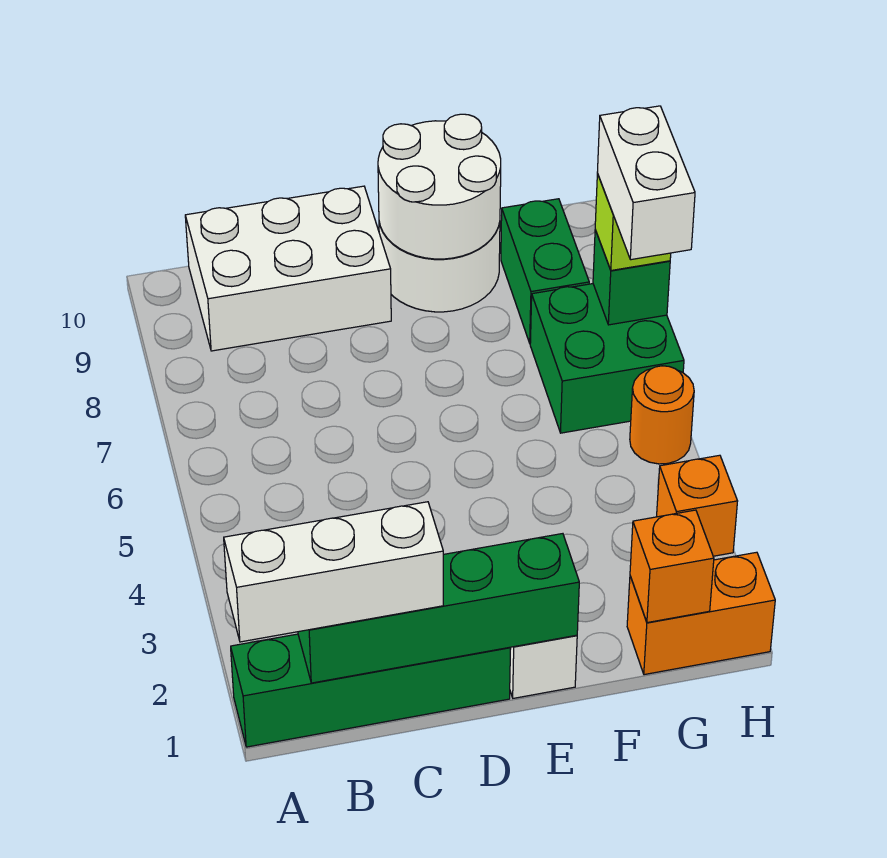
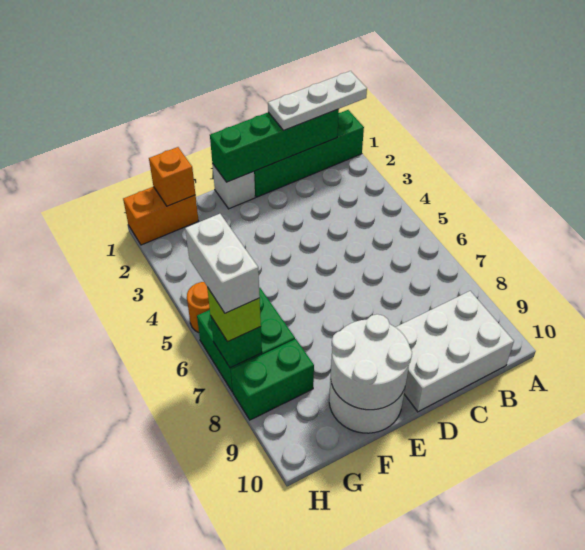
white 1x3 brick [224,502,443,642] -> white 1x3 plate [268,71,367,131]
green 1x2 brick [501,199,589,343] -> green 1x2 brick turned to [231,339,314,420]
orange 1x1 brick [657,455,738,556] -> none

